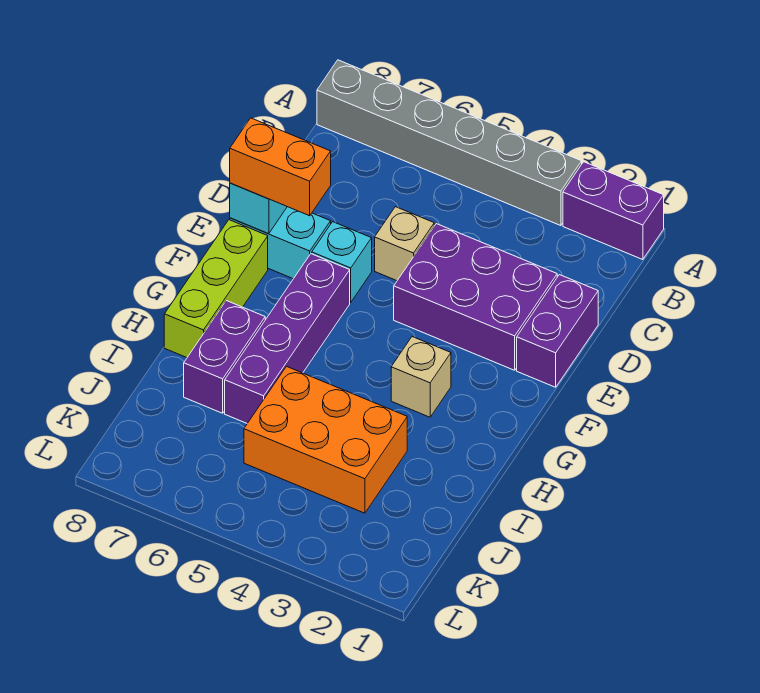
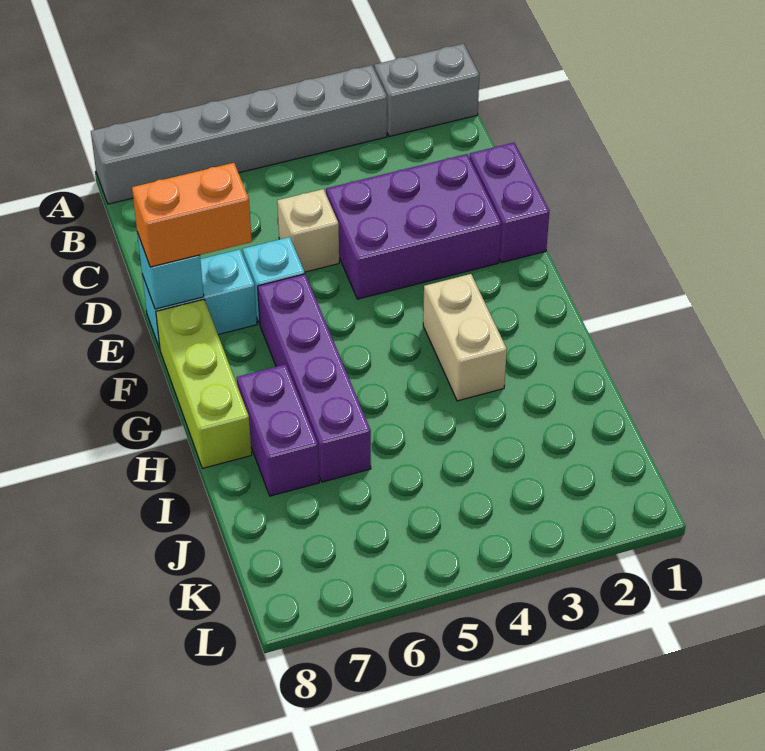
purple 1x2 brick [563,162,664,260] -> grey 1x2 brick [374,44,479,137]
tan 1x1 brick [391,337,451,417] -> tan 1x2 brick [423,274,507,401]
orange 2x3 brick [244,367,407,513] -> none

